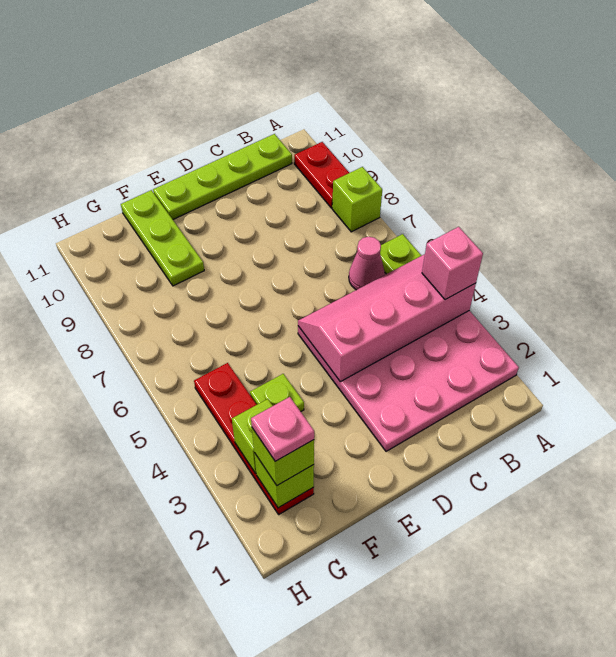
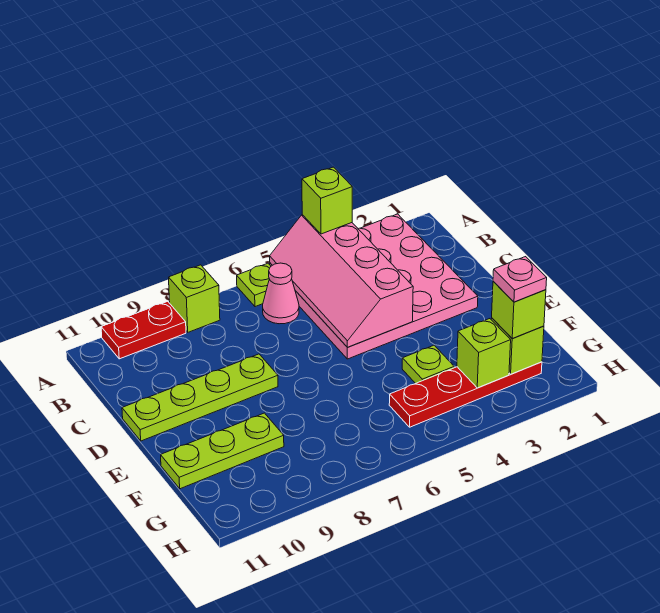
pink 1x1 brick [422,227,483,300] -> lime 1x1 brick [302,167,352,234]
lime 1x4 plate [153,134,292,219] -> lime 1x4 plate turned to [122,354,278,441]

